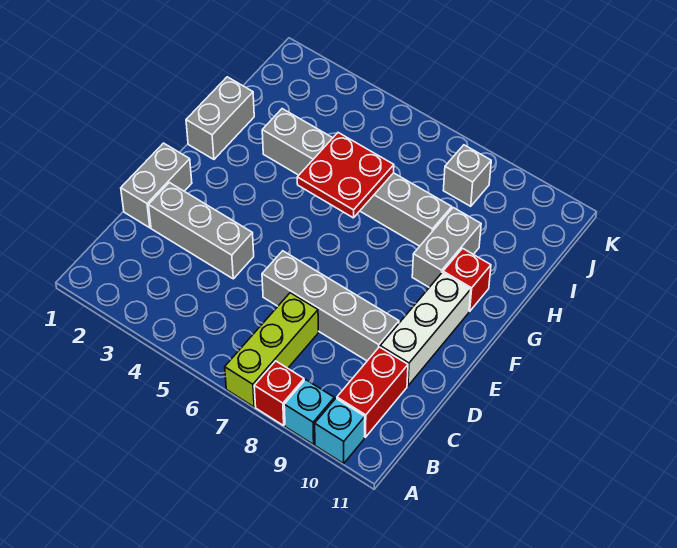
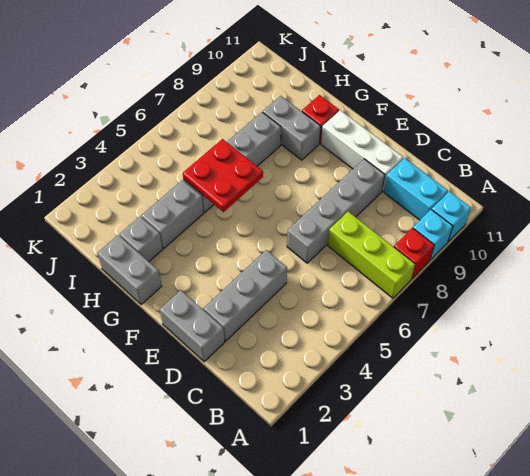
red 1x2 brick [337,347,408,437] -> cyan 1x2 brick [384,158,448,220]
grey 1x1 brick [443,145,491,206] -> grey 1x1 brick moved to [120,216,163,261]

